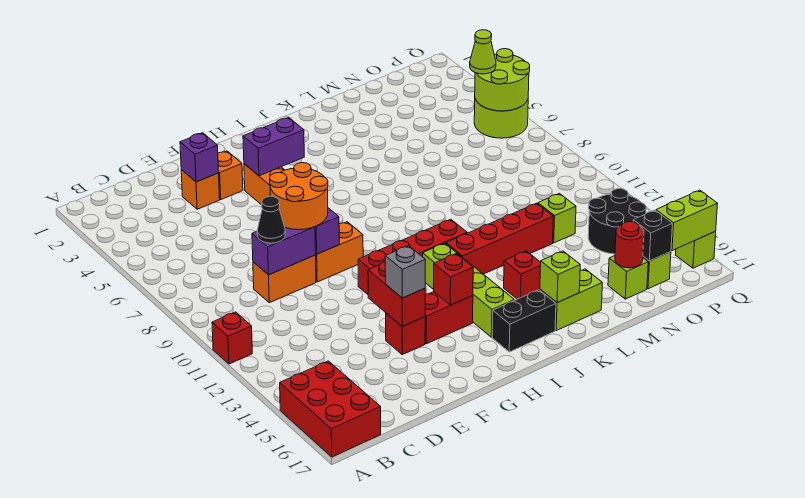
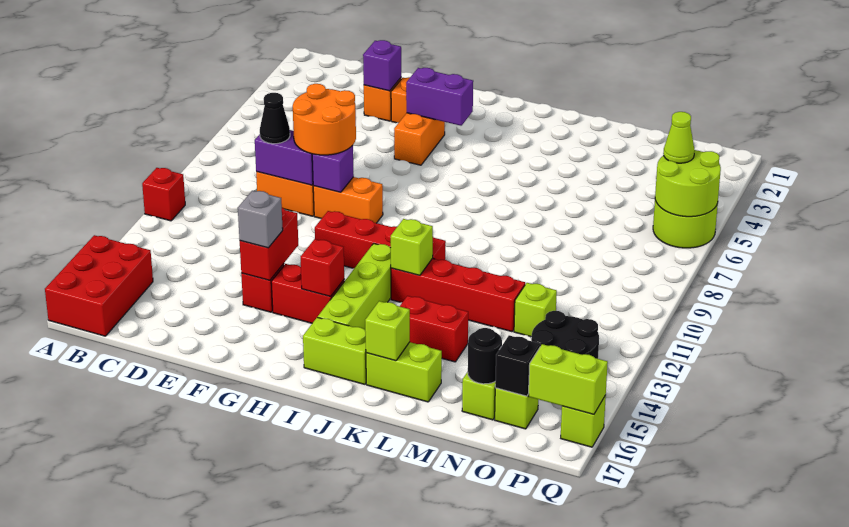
black 1x2 brick [492,290,556,352] -> lime 1x2 brick [303,317,366,384]
none -> lime 1x1 brick [391,219,433,275]
red 1x1 brick [504,251,541,299] -> red 1x2 brick [400,296,468,362]
red 1x1 round brick [615,222,644,268] -> black 1x1 round brick [468,328,502,384]

